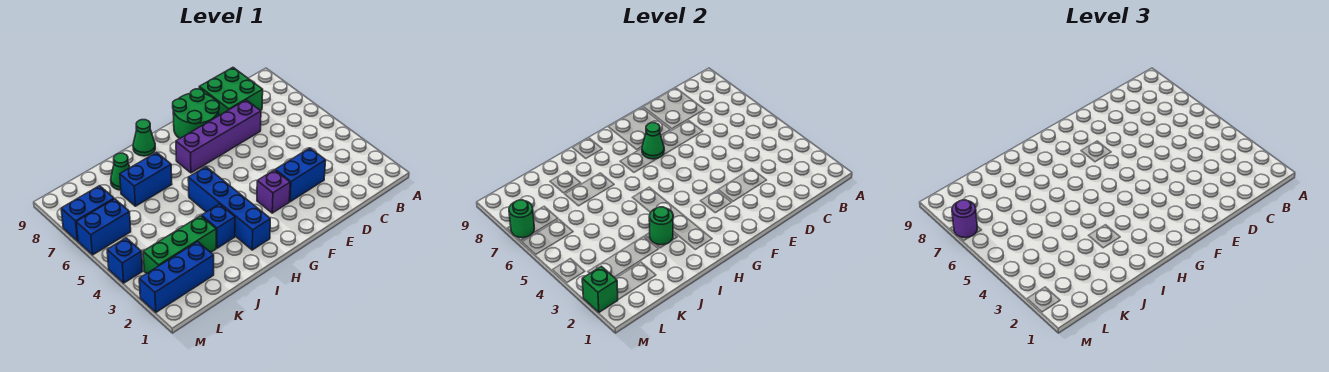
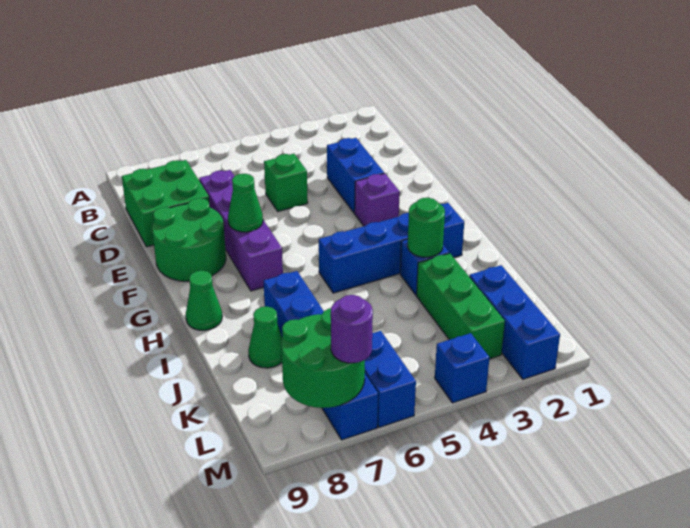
green 1x1 brick [582,266,618,312] -> green 1x1 brick moved to [264,154,308,211]
green 1x1 round brick [509,200,534,238] -> green 2x2 round brick [281,308,365,408]

